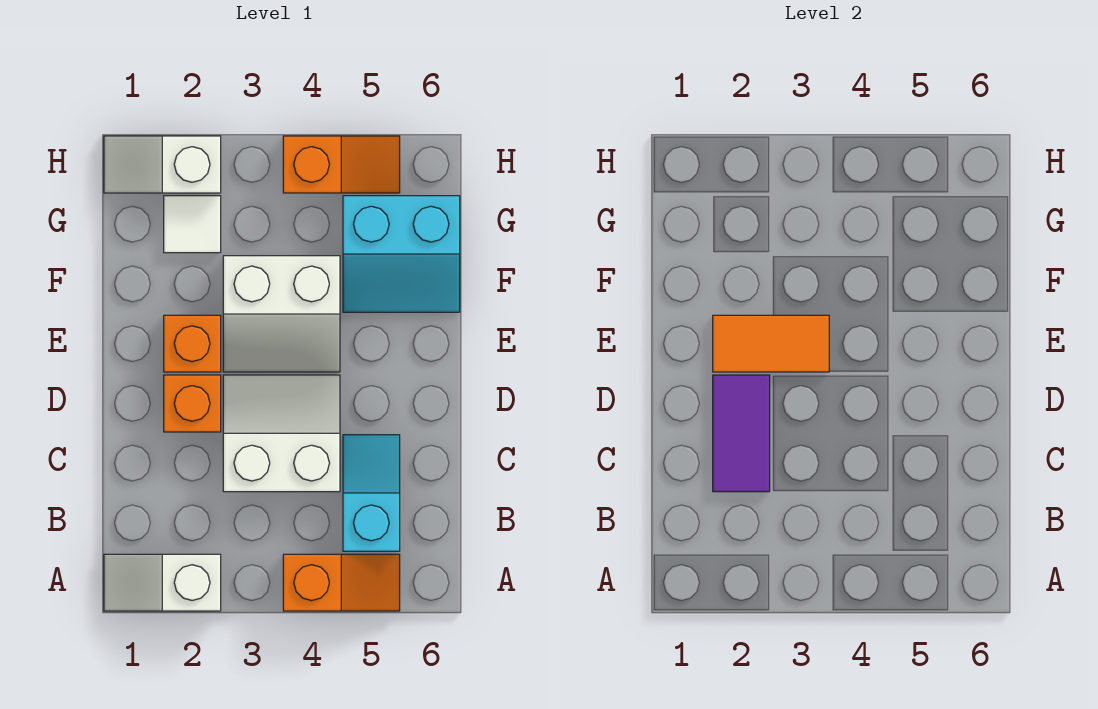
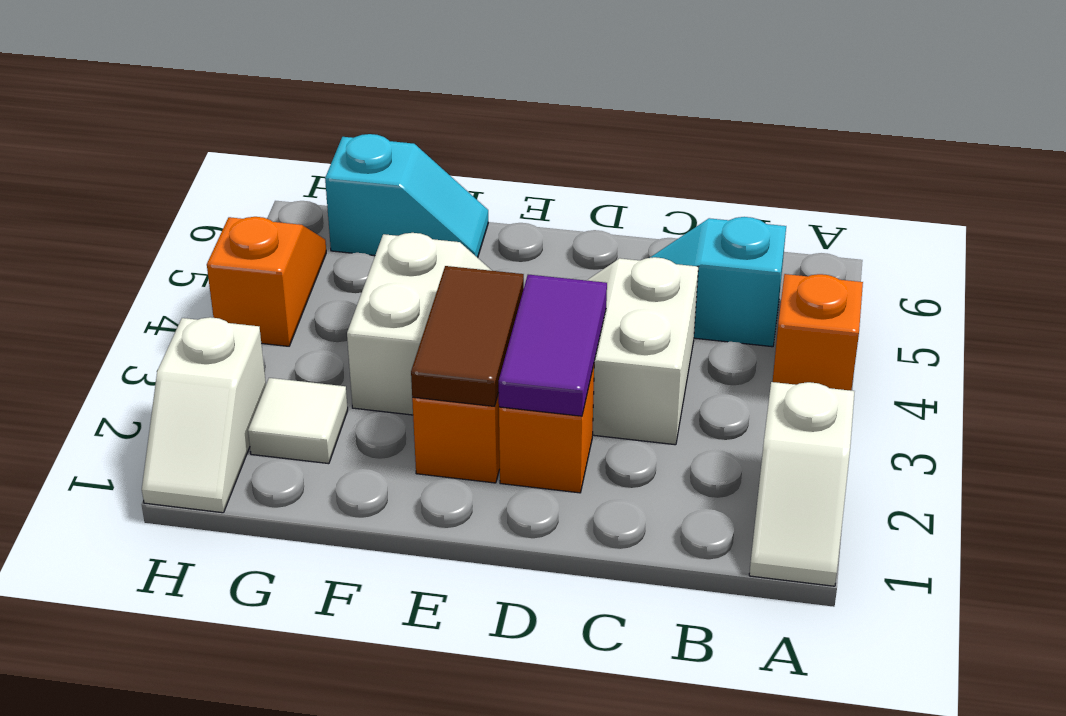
purple 1x2 tile [713,375,770,492] -> purple 1x2 tile turned to [498,275,607,416]
orange 1x2 tile [713,315,829,372] -> brown 1x2 tile [411,266,524,406]
cyan 2x2 slope [343,196,460,312] -> cyan 1x2 slope [325,134,488,258]

